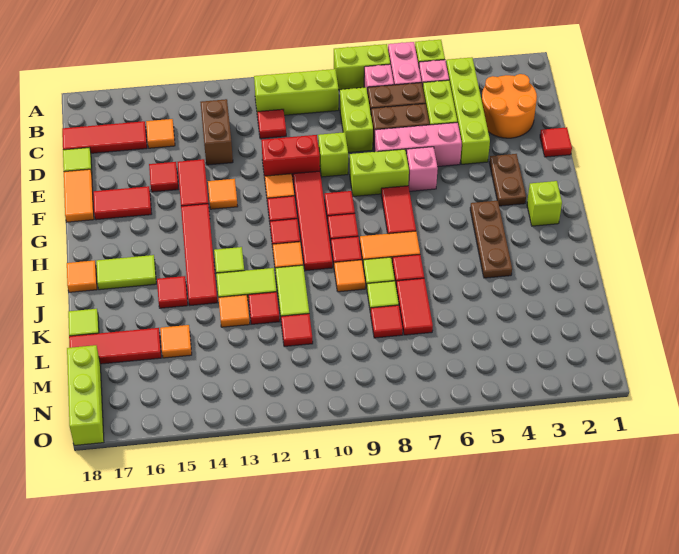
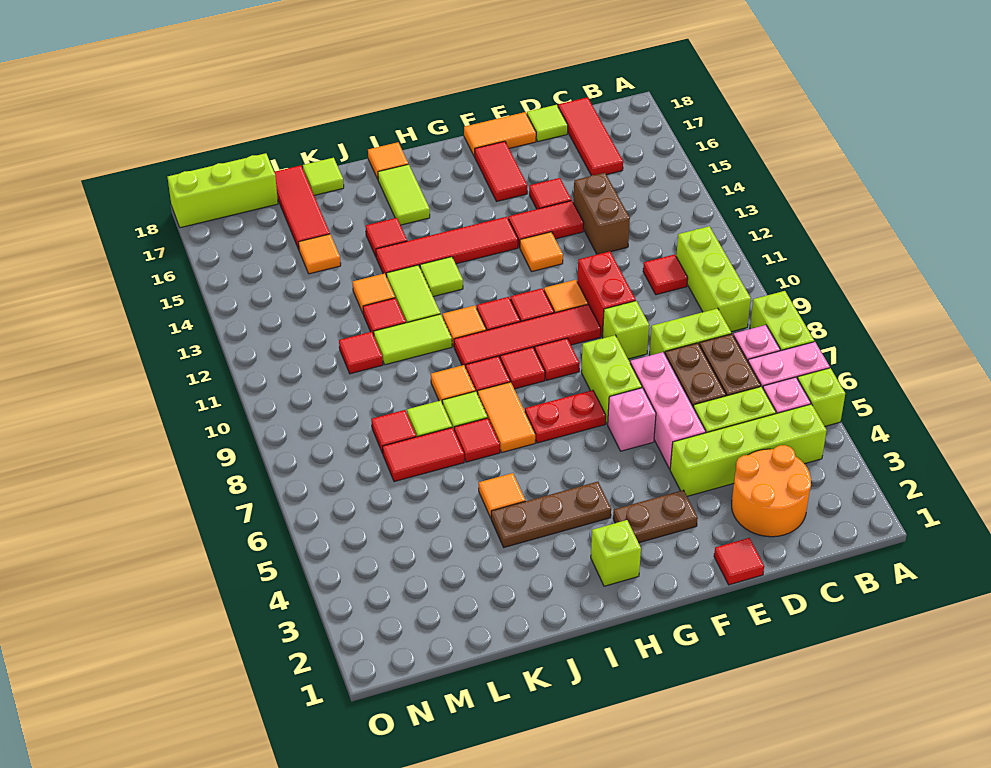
brown 1x2 brick [200,99,233,165] -> brown 1x2 brick turned to [573,173,630,254]
orange 1x1 tile [146,119,175,148] -> orange 1x1 tile moved to [479,473,525,518]
red 1x2 tile [381,186,416,234] -> red 1x2 plate [525,390,606,443]

